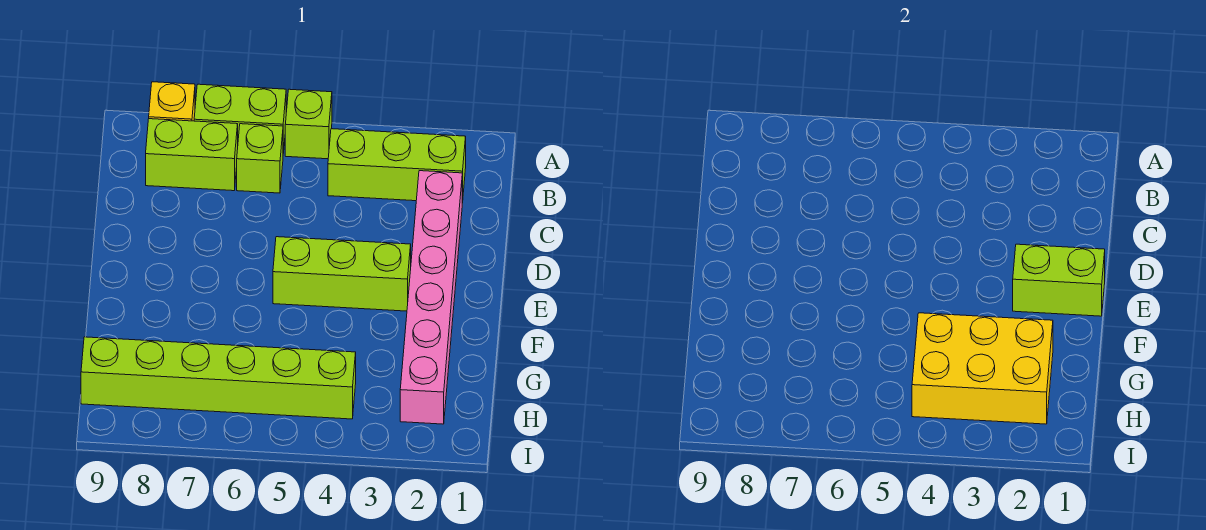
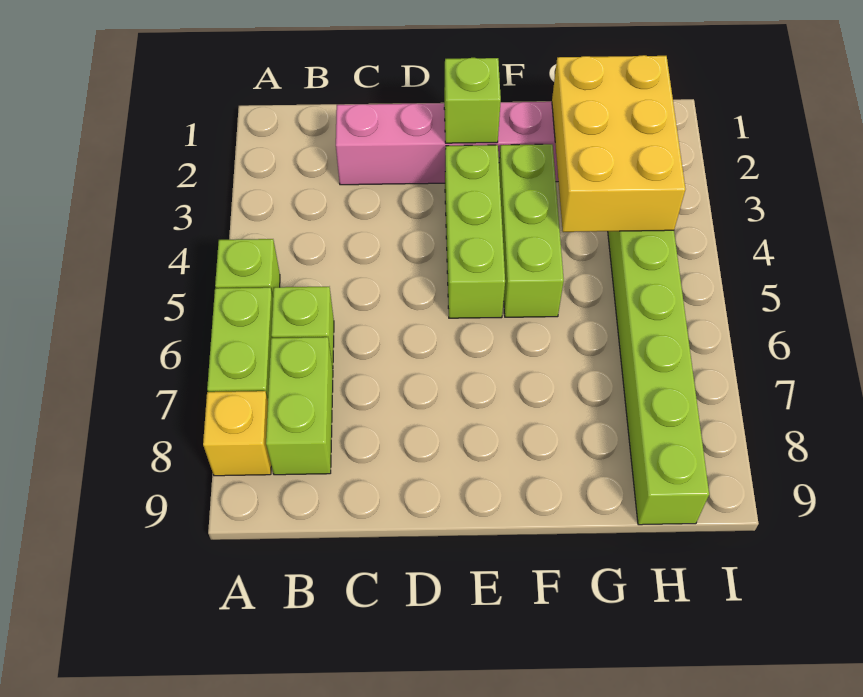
lime 1x3 brick [328,129,466,203] -> lime 1x3 brick moved to [499,144,564,317]
lime 1x2 brick [1013,244,1105,316] -> lime 1x1 brick [444,58,501,143]

